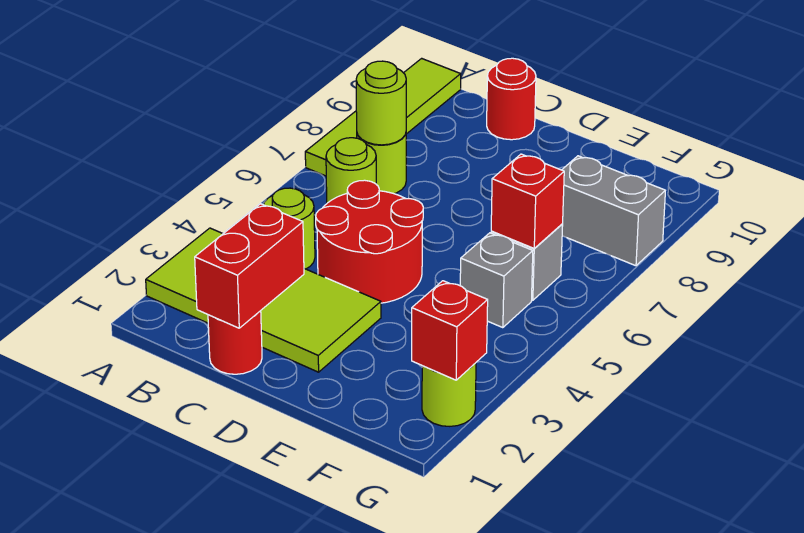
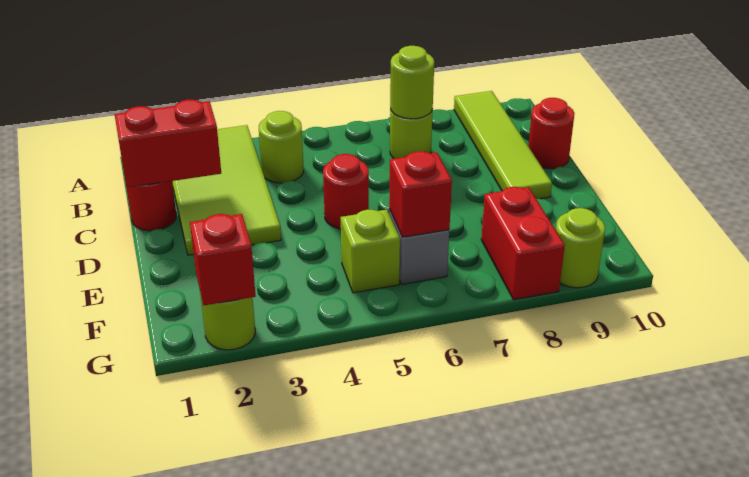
lime 1x4 tile [305,58,461,176] -> lime 1x4 tile turned to [454,91,552,199]
lime 1x1 round brick [326,138,376,203] -> lime 1x1 round brick moved to [556,208,605,288]
red 2x2 round brick [316,180,423,303] -> red 1x1 round brick [323,154,369,229]
grey 1x1 brick [460,233,533,328] -> lime 1x1 brick [341,210,400,293]
grey 1x2 brick [562,156,665,266] -> red 1x2 brick [481,187,565,300]

